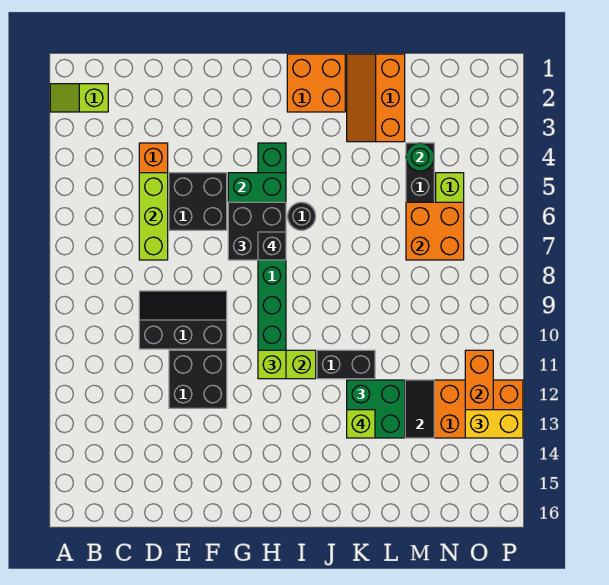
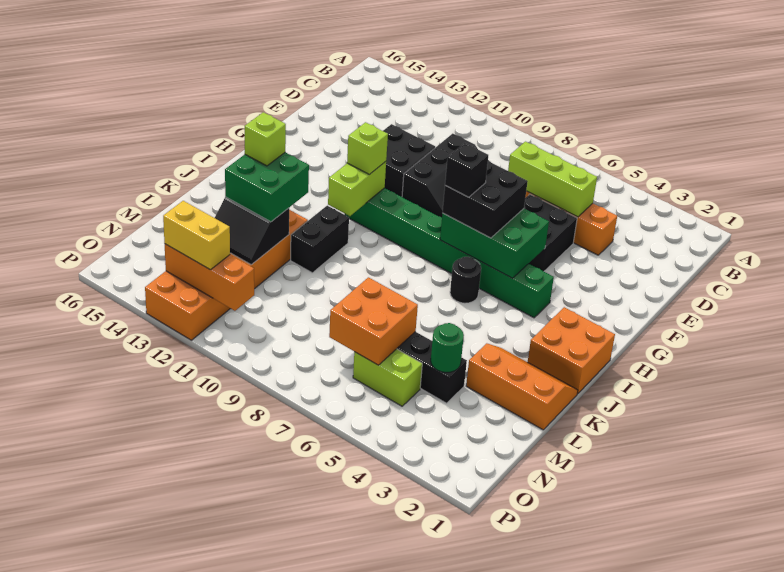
lime 1x2 slope [50,84,108,112] -> none
yellow 1x2 brick [465,410,523,438] -> yellow 1x2 brick turned to [163,201,230,270]

